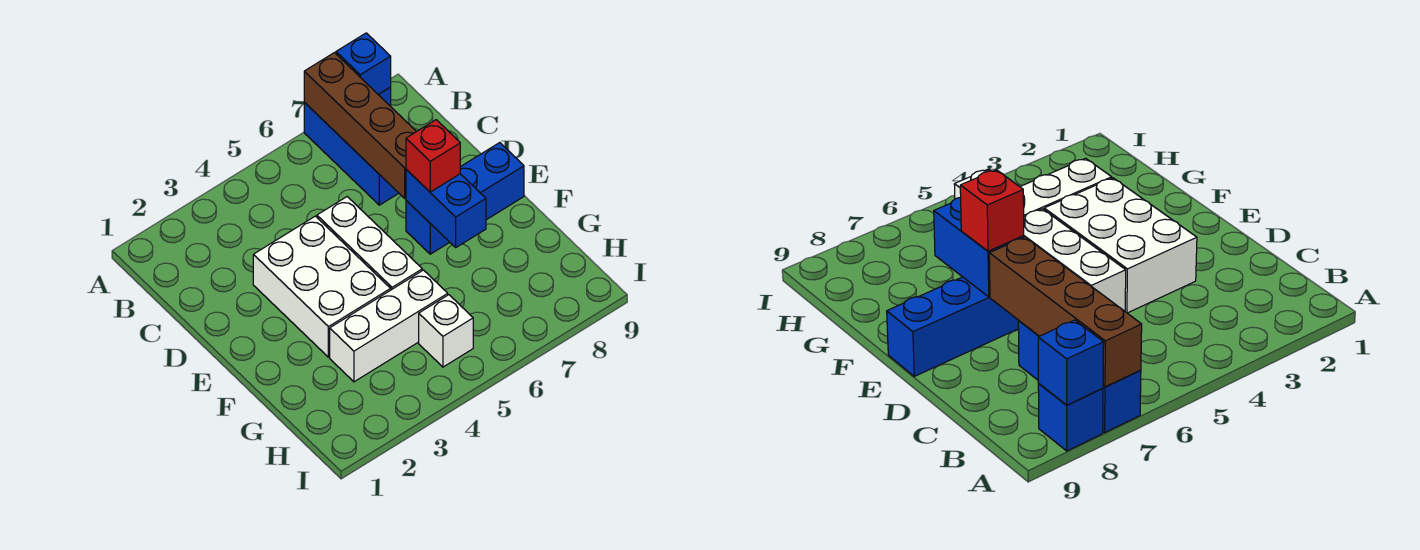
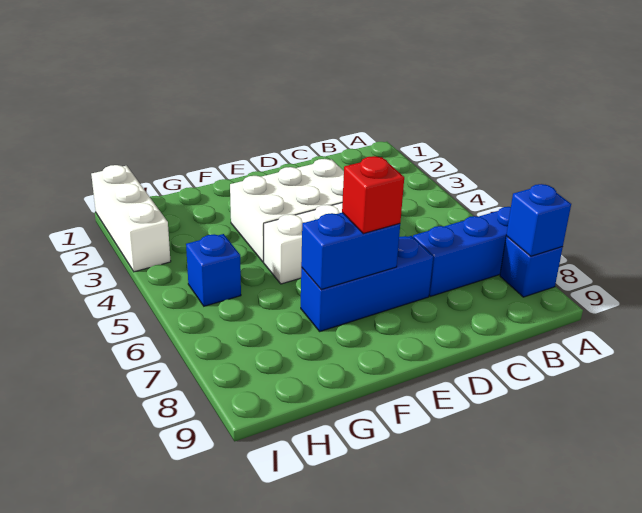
brown 1x4 brick [304,53,416,198] -> none
blue 1x3 brick [406,143,524,254] -> blue 1x3 brick turned to [301,236,433,331]
white 1x3 brick [330,270,448,382] -> white 1x3 brick moved to [91,165,171,272]
white 1x1 brick [419,295,473,367] -> blue 1x1 brick [186,234,241,306]

